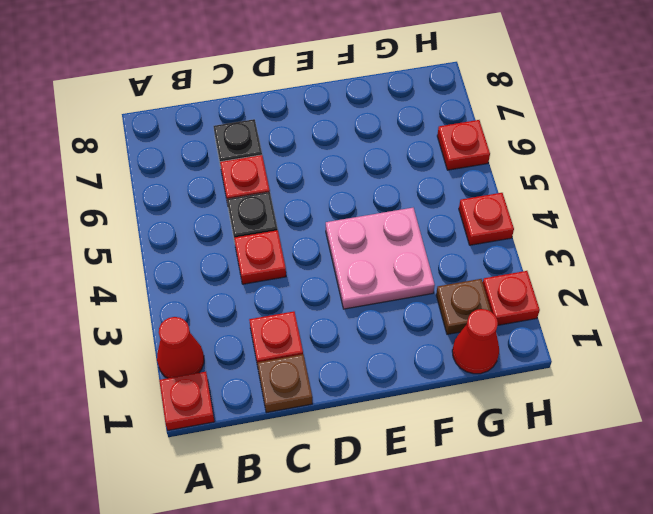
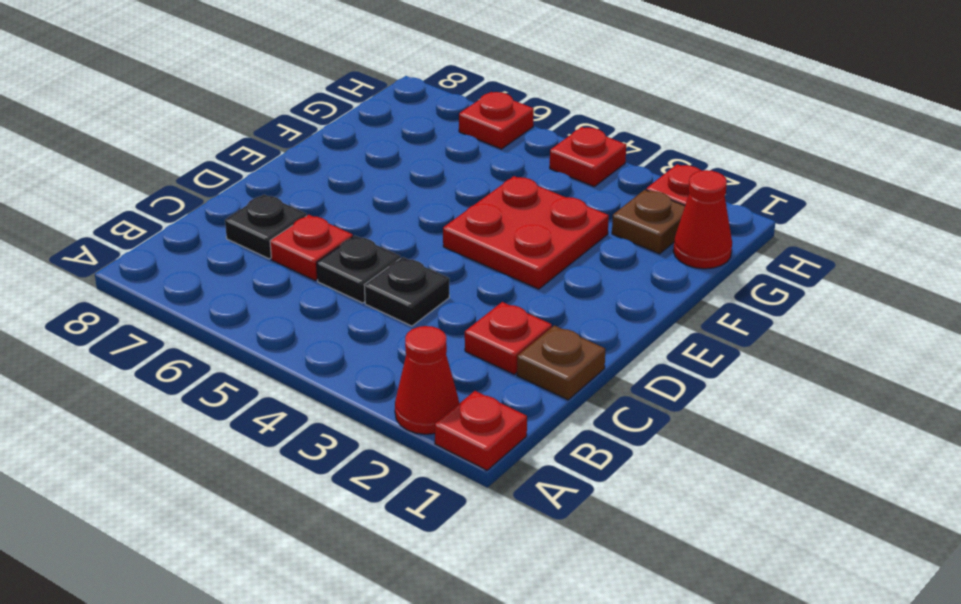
red 1x1 plate [234,230,286,284] -> black 1x1 plate [364,257,449,326]
pink 2x2 plate [326,208,435,309] -> red 2x2 plate [443,176,609,289]

